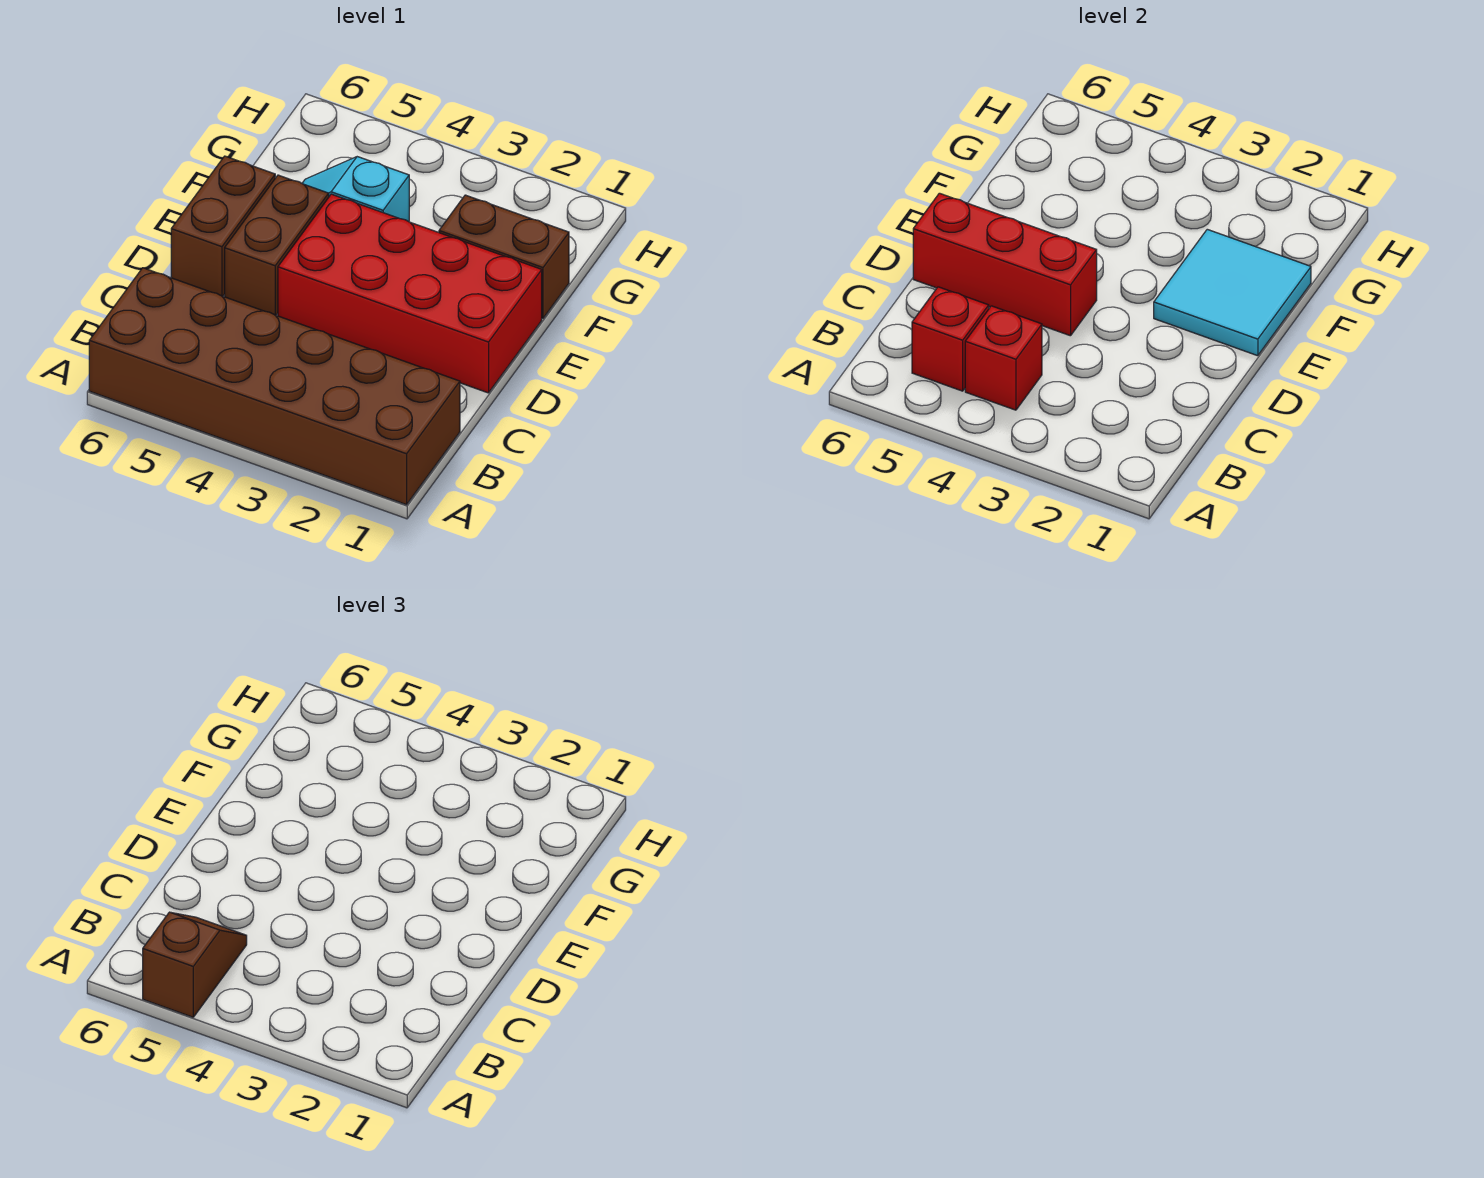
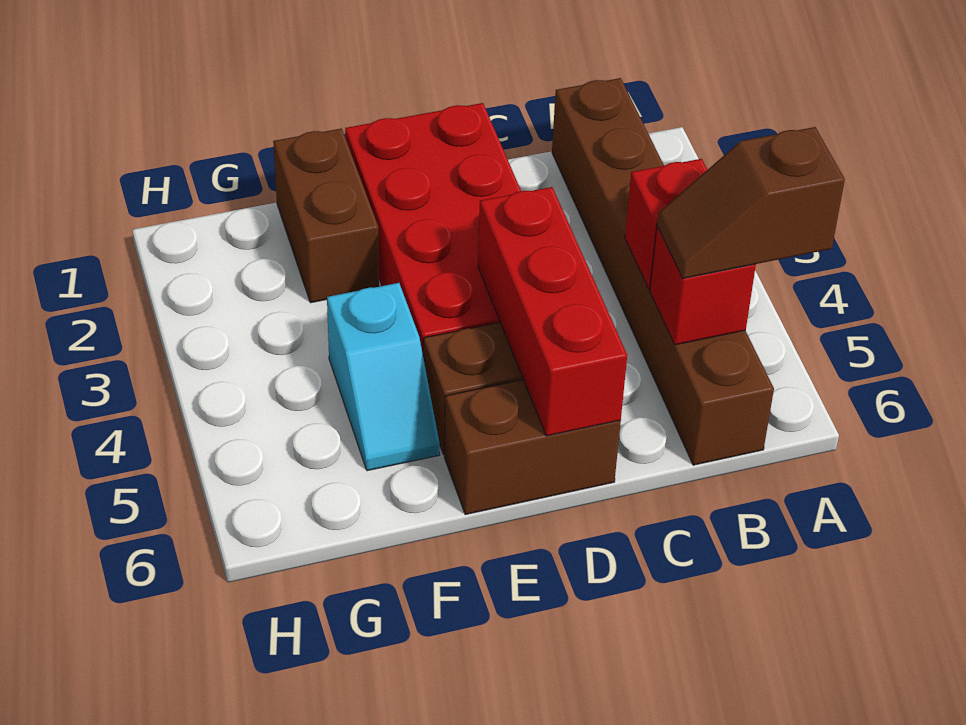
brown 2x6 brick [89,268,460,505] -> brown 1x6 brick [552,78,774,465]
cyan 2x2 tile [1154,229,1311,356] -> none

